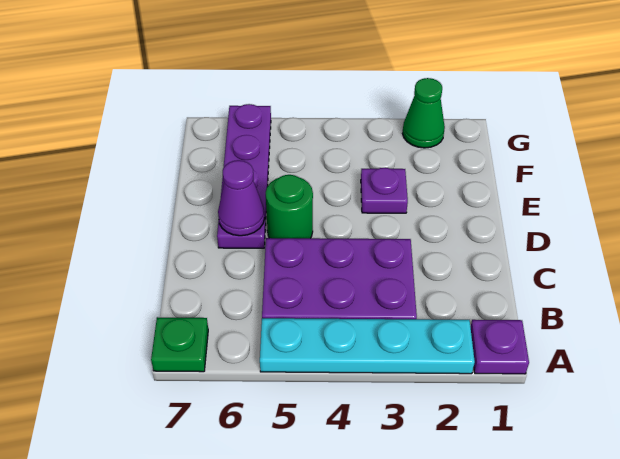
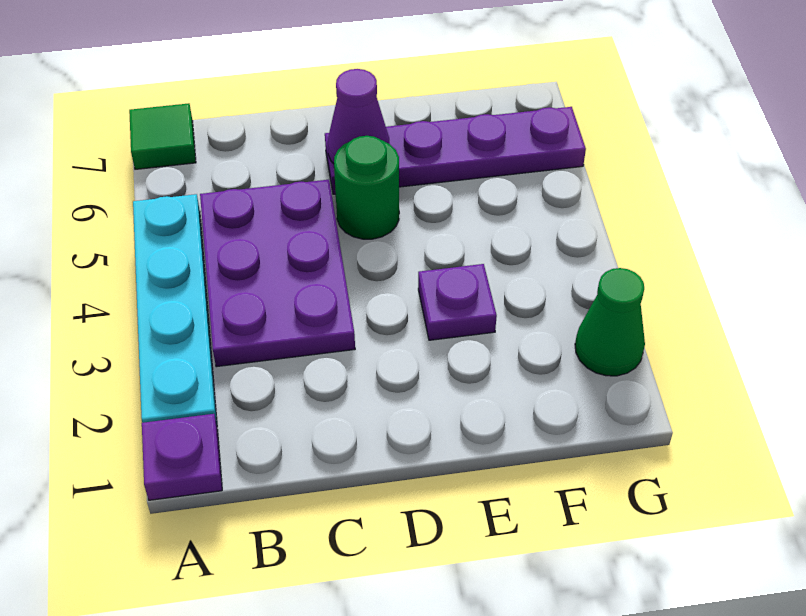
green 1x1 plate [151,317,208,372] -> green 1x1 tile [129,103,196,169]

